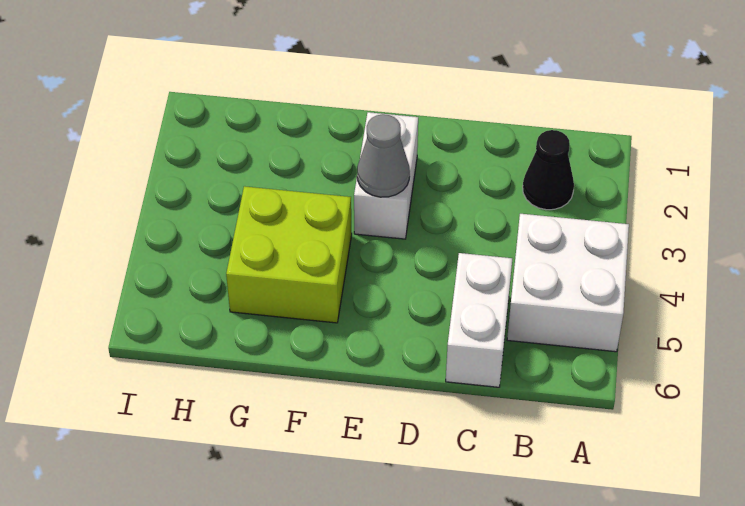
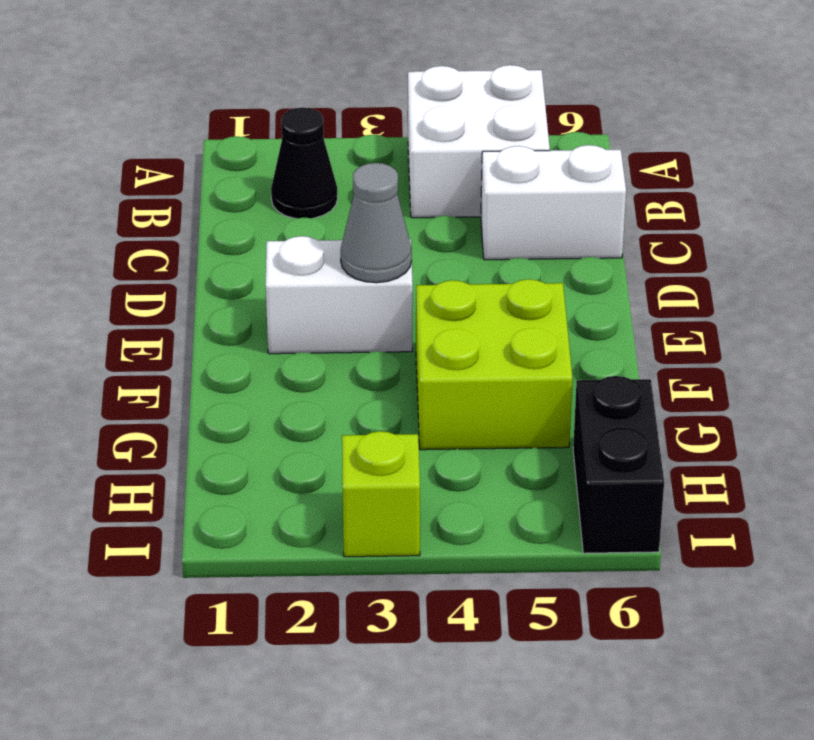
none -> black 1x2 brick [573,376,664,553]
none -> lime 1x1 brick [342,431,420,557]

